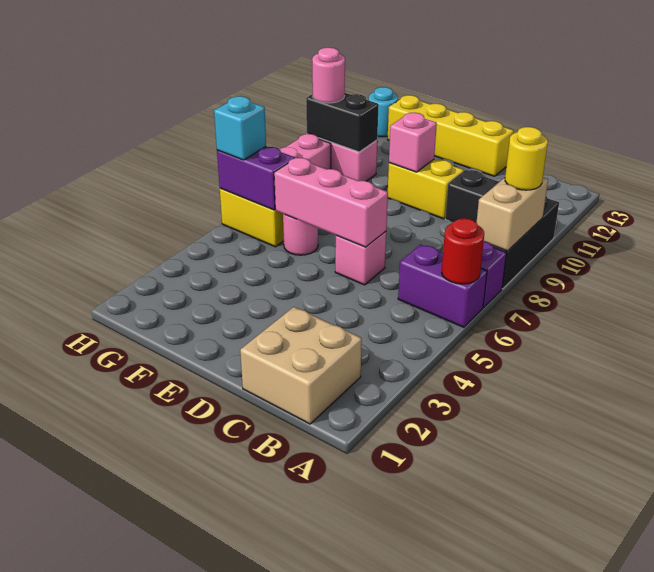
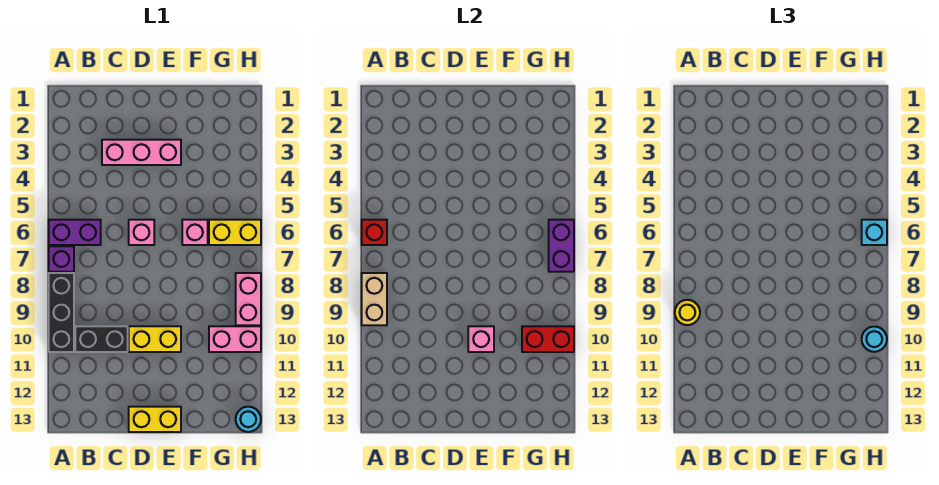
red 1x1 round brick [442,218,484,284] -> red 1x1 brick [362,220,387,245]
tan 2x2 brick [240,307,362,424] -> none
pink 1x3 brick [274,158,388,247] -> pink 1x3 brick moved to [102,140,181,165]
yellow 1x4 brick [387,95,514,176] -> yellow 1x2 brick [129,407,181,432]
pink 1x1 round brick [283,214,318,255] -> pink 1x1 brick [182,220,208,245]
purple 1x2 brick [217,147,295,210] -> purple 1x2 brick turned to [549,220,574,272]
black 1x2 brick [306,93,379,152] -> red 1x2 brick [522,326,574,352]
pink 1x1 round brick [312,48,345,103] -> cyan 1x1 round brick [862,327,887,352]

